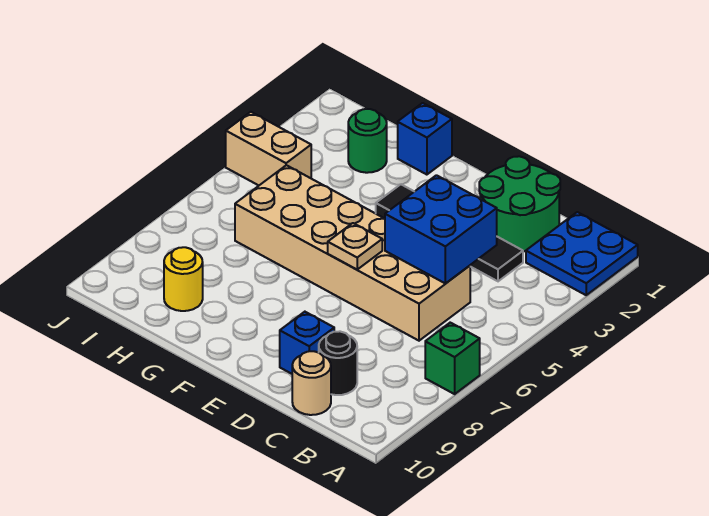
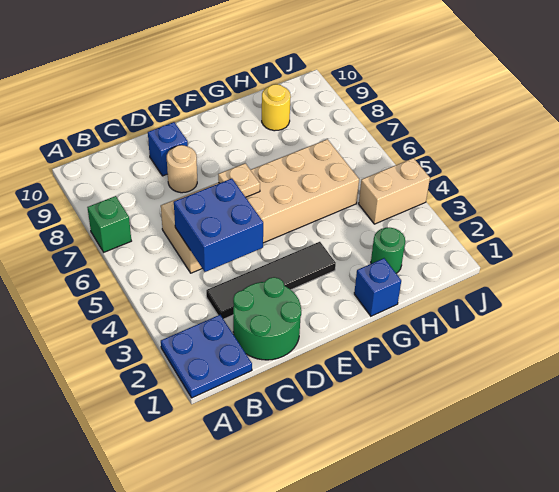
black 1x1 round brick [319,331,357,395] -> none
tan 1x1 round brick [292,351,331,415] -> tan 1x1 round brick moved to [167,145,197,193]

